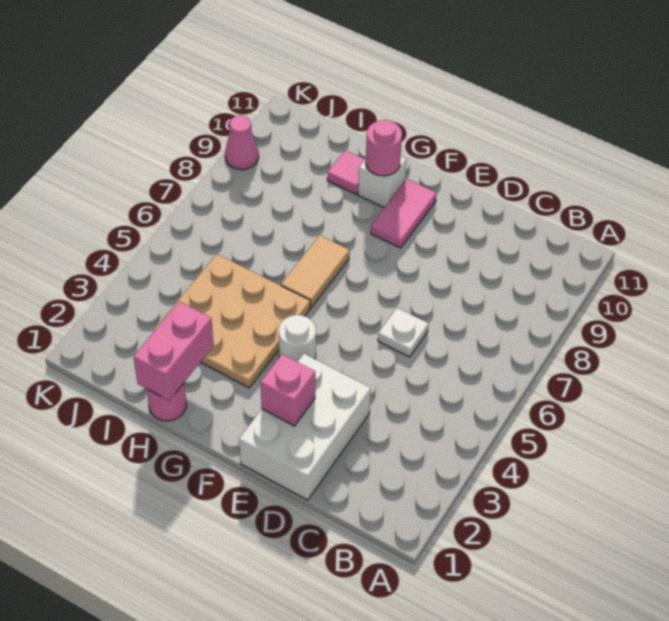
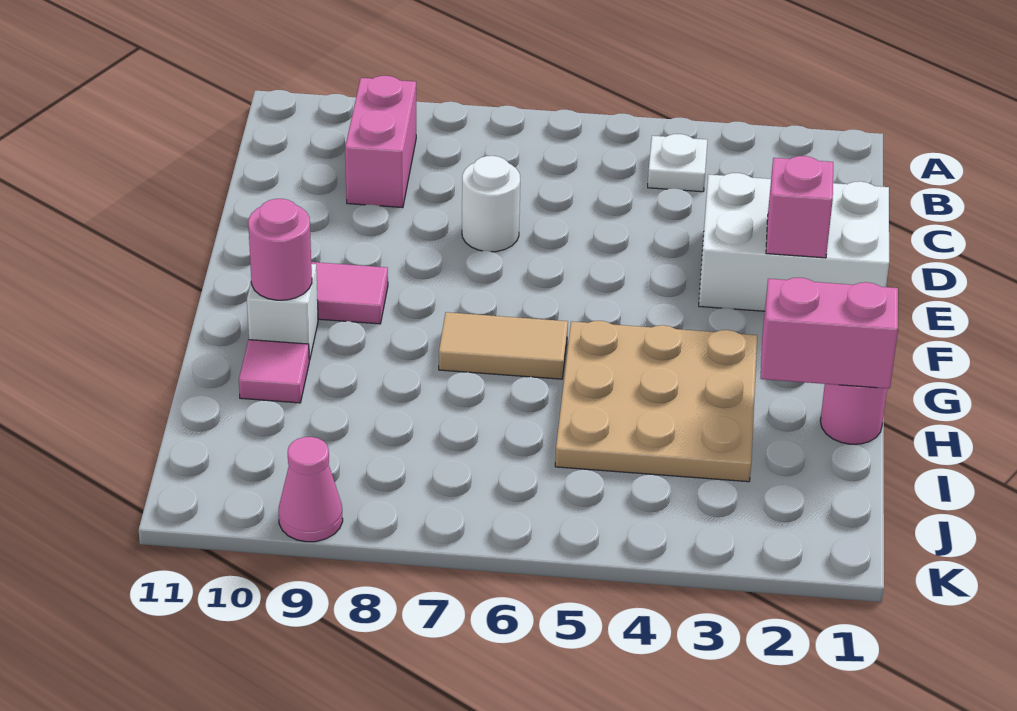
none -> pink 1x2 brick [345,76,416,208]
white 1x1 plate [378,308,428,357] -> white 1x1 plate moved to [648,134,707,192]
white 1x1 round brick [279,315,316,362] -> white 1x1 round brick moved to [462,156,520,252]

